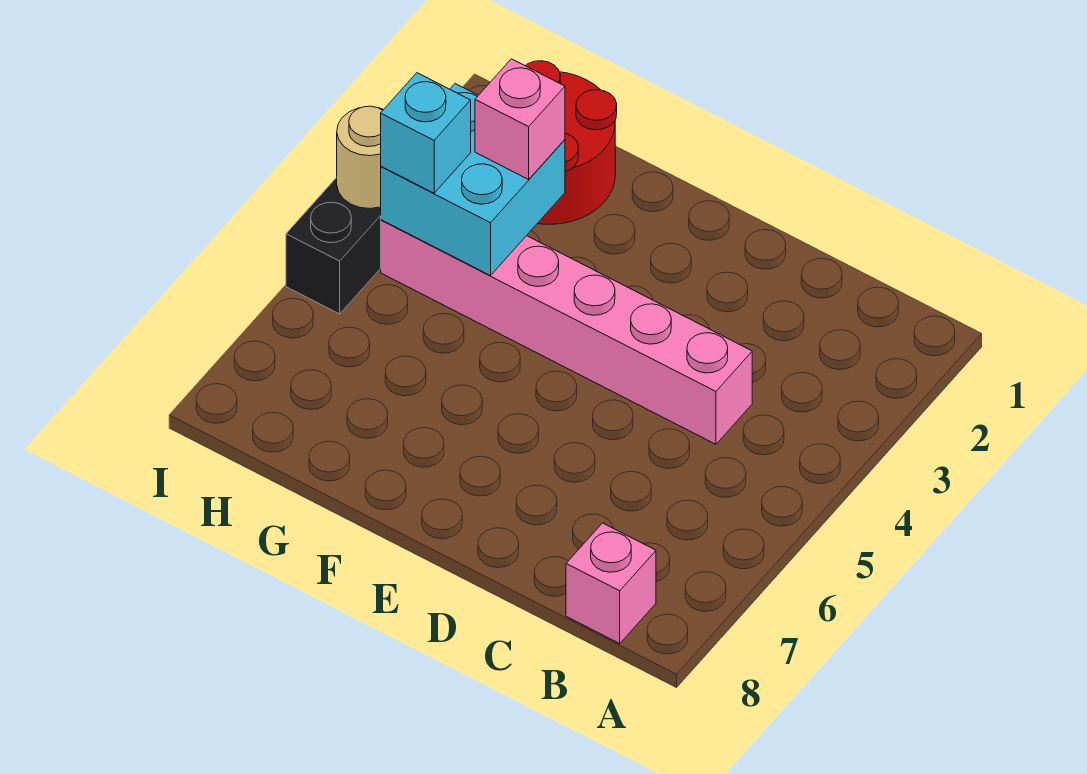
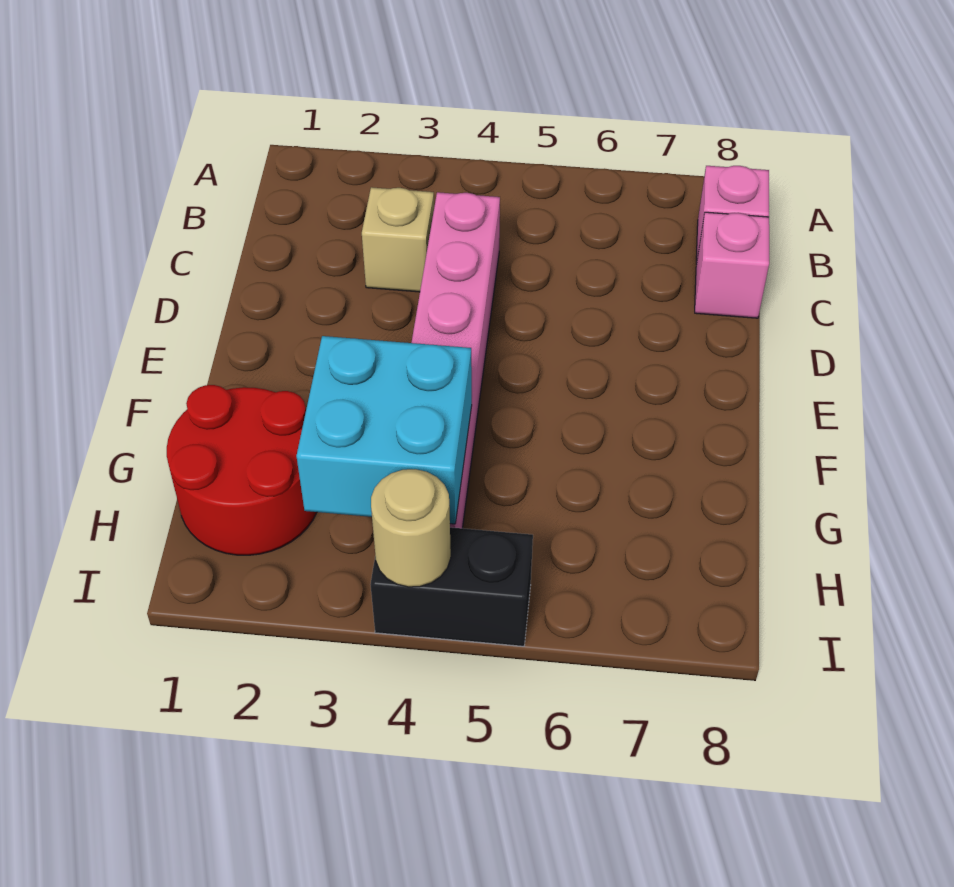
none -> tan 1x1 brick [362,187,434,292]
pink 1x1 brick [475,59,565,179] -> pink 1x1 brick moved to [695,212,769,318]
cyan 1x1 brick [381,73,471,193] -> none

